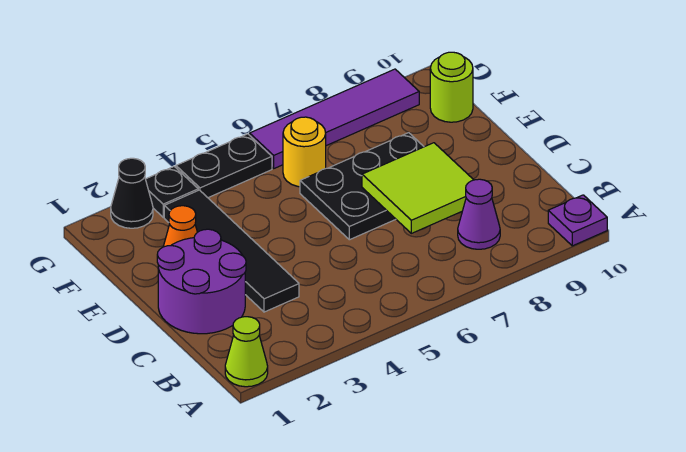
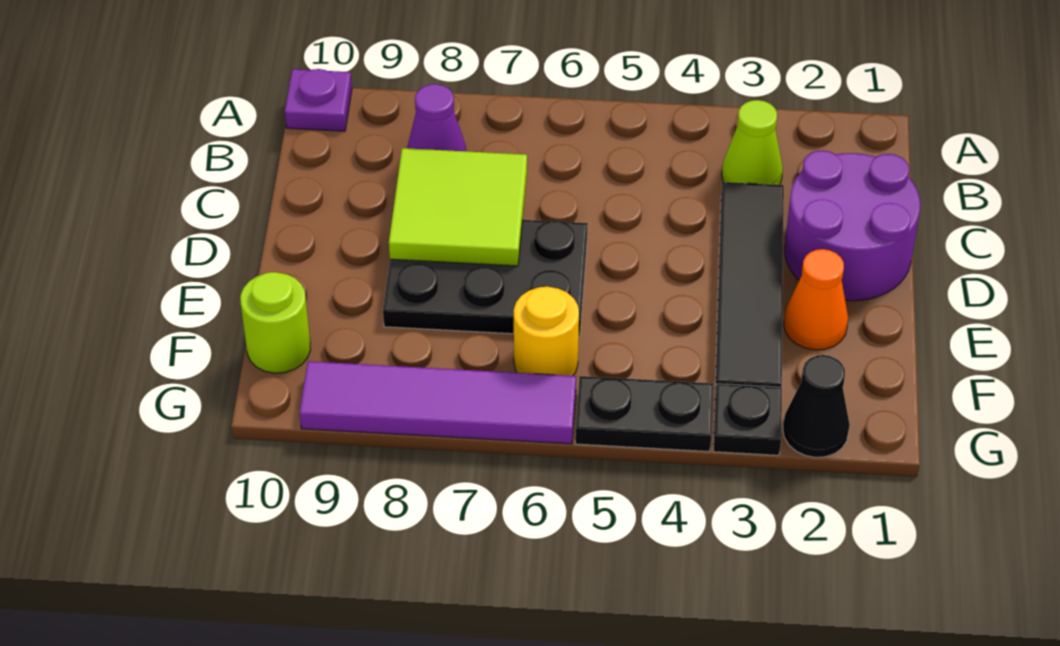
lime 1x1 cone [225,317,268,387] -> lime 1x1 cone moved to [722,100,783,185]

